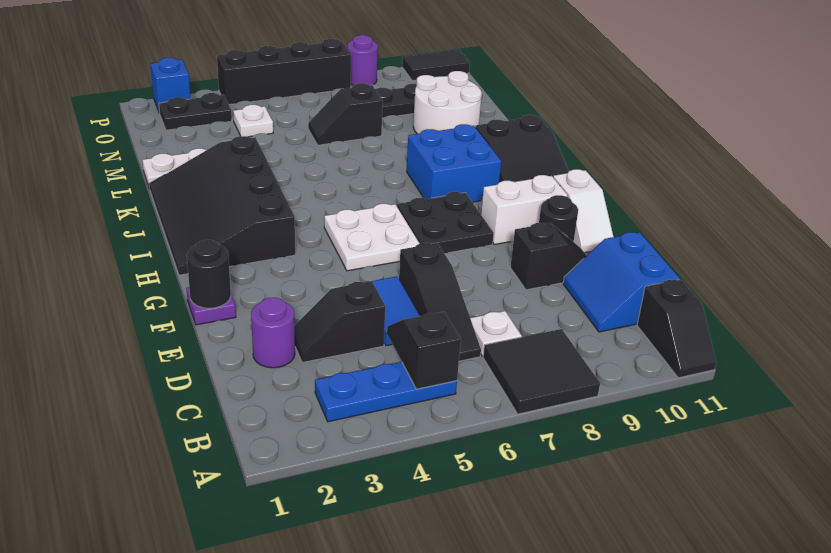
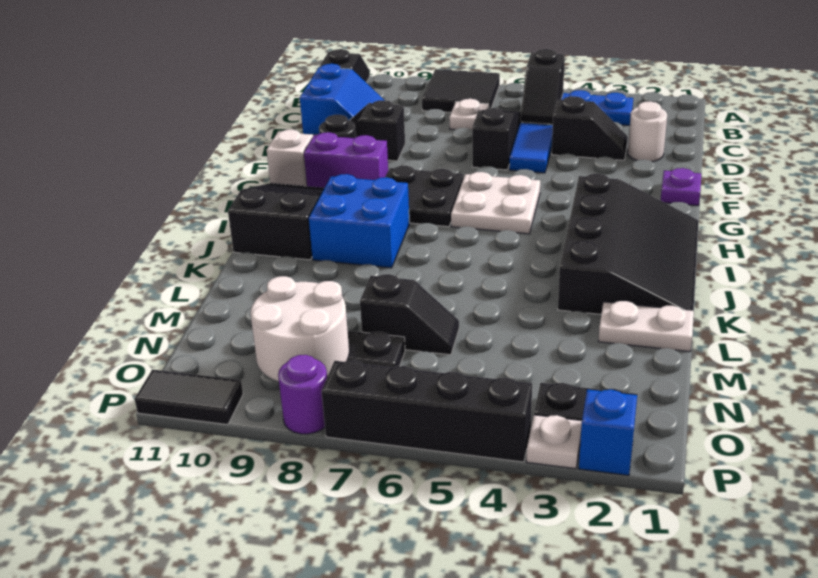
purple 1x1 round brick [251,298,295,368] -> white 1x1 round brick [628,101,667,162]
black 1x1 round brick [187,240,231,308] -> none
white 1x2 brick [481,175,567,245] -> purple 1x2 brick [304,132,388,188]
white 2x2 round brick [413,71,482,134] -> white 2x2 round brick moved to [250,276,349,381]
white 1x1 plate [233,105,273,137] -> white 1x1 plate moved to [527,415,582,469]

